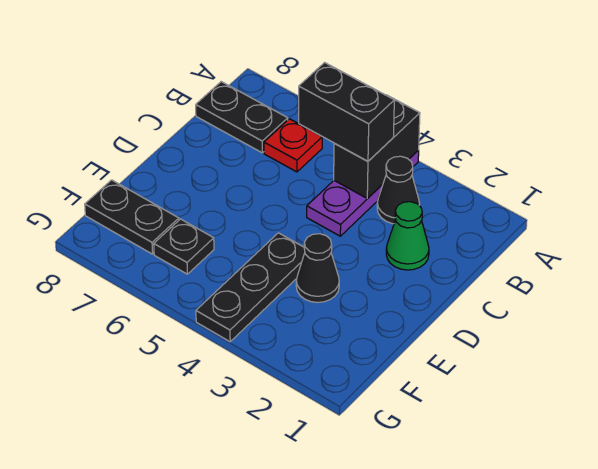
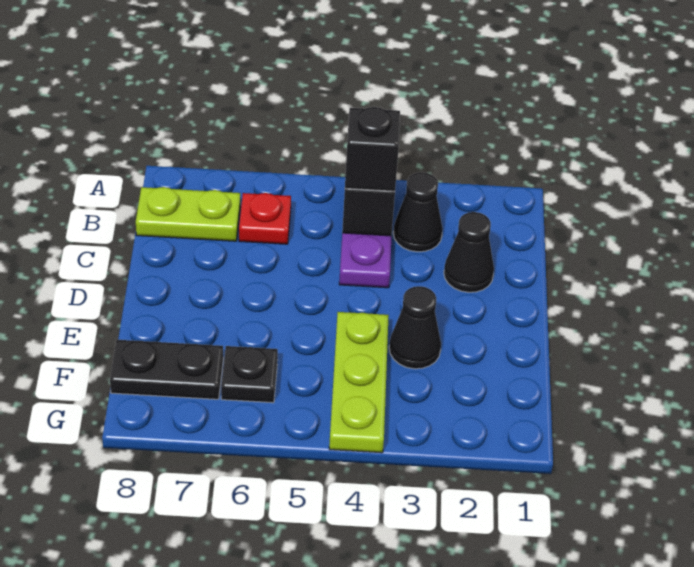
black 1x2 brick [299,63,394,161] -> black 1x1 brick [345,107,400,191]
black 1x2 plate [196,82,288,153] -> lime 1x2 plate [136,187,240,241]
green 1x1 cone [386,202,429,270] -> black 1x1 cone [444,212,494,292]
black 1x3 plate [196,233,305,342] -> lime 1x3 plate [329,312,389,453]

